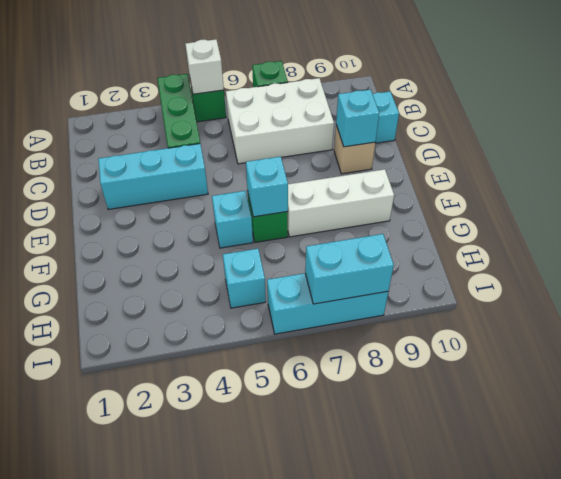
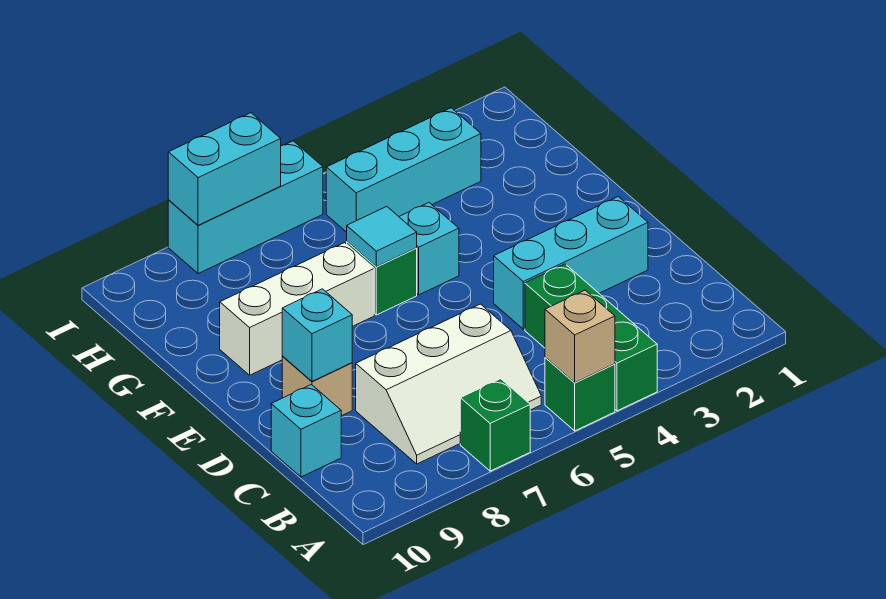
white 1x1 brick [185,39,224,94] -> tan 1x1 brick [545,290,615,383]
white 2x3 brick [226,78,334,164] -> white 2x3 slope [356,304,541,464]
cyan 1x1 brick [246,157,288,217] -> cyan 1x1 tile [347,206,417,267]
cyan 1x1 brick [223,249,266,308] -> cyan 1x3 brick [326,108,481,232]

